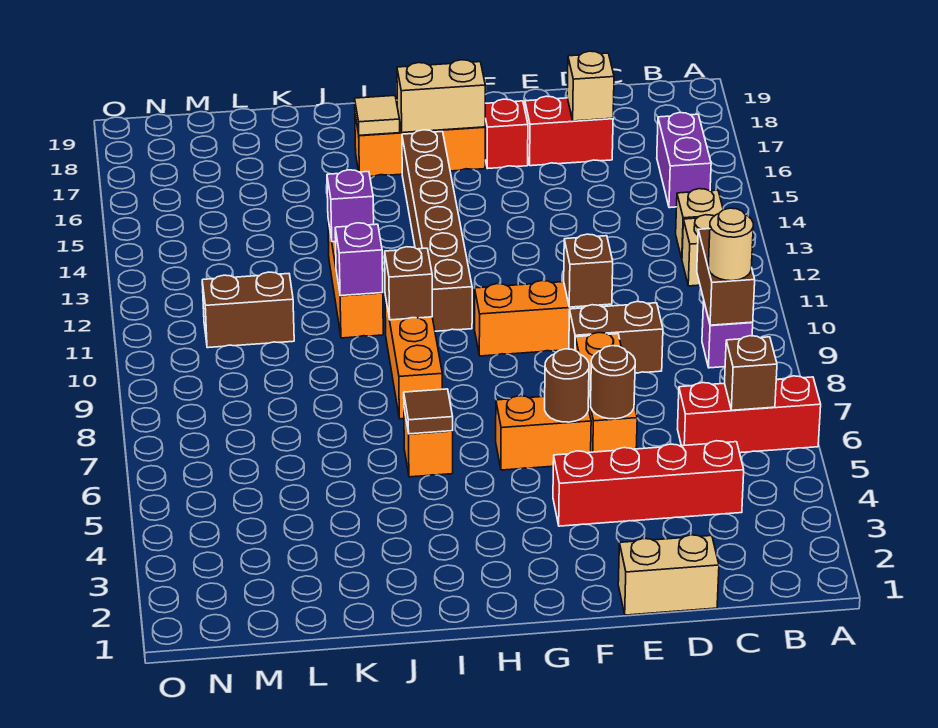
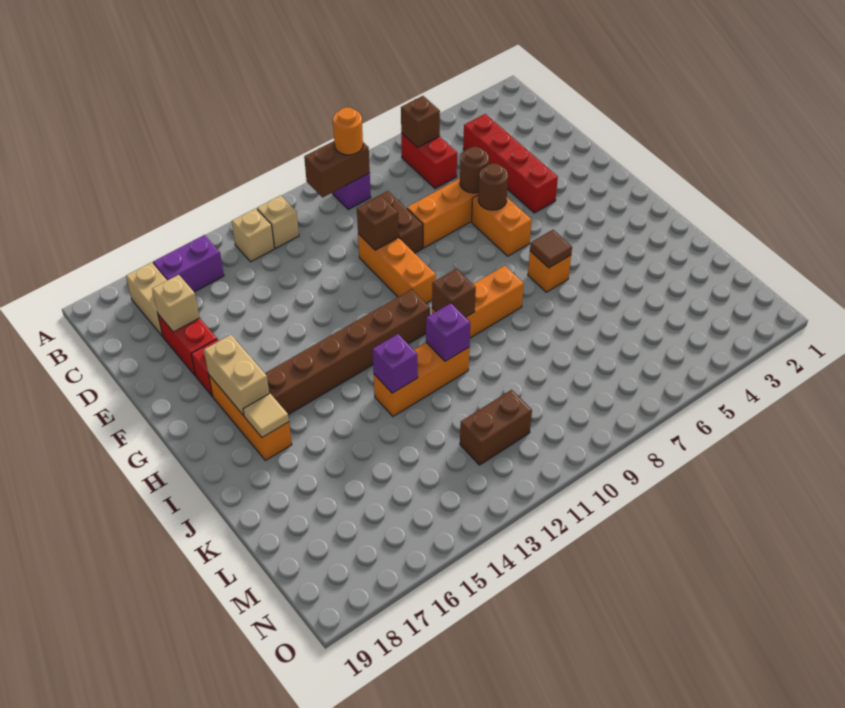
red 1x3 brick [678,376,821,453] -> red 1x2 brick [401,133,457,189]
tan 1x1 round brick [708,208,753,281] -> orange 1x1 round brick [333,107,363,155]
tan 1x2 brick [618,535,719,615] -> tan 1x2 brick moved to [126,262,167,336]
brown 1x2 brick [202,272,294,348] -> brown 1x2 brick turned to [460,390,532,465]

